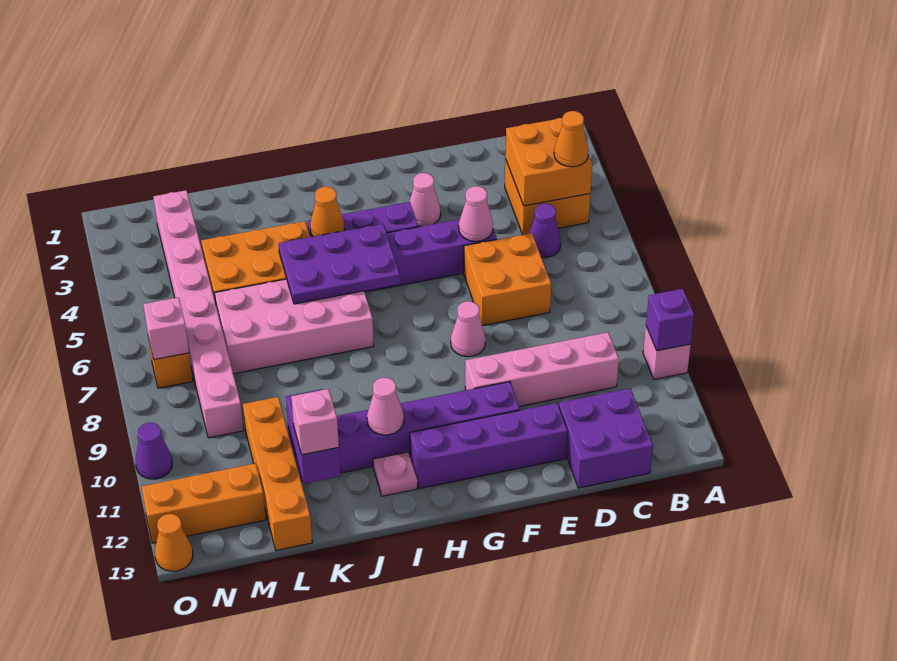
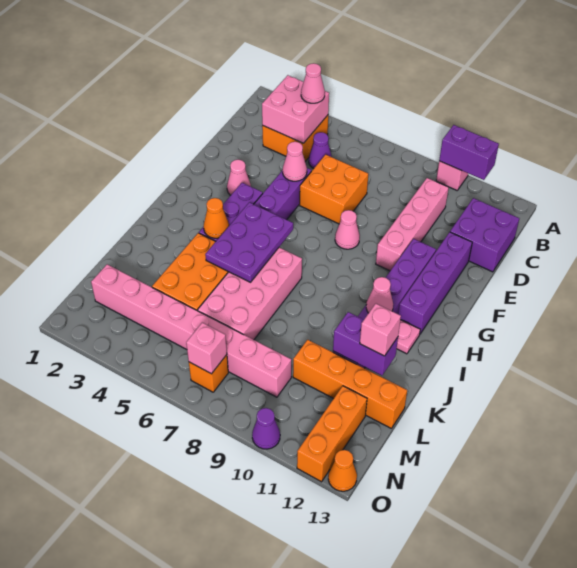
purple 1x1 brick [646,289,694,351] -> purple 1x2 brick [439,125,499,180]
orange 2x2 brick [505,118,592,206] -> pink 2x2 brick [262,75,329,143]
orange 1x1 cone [554,111,589,167] -> pink 1x1 cone [301,63,325,103]

